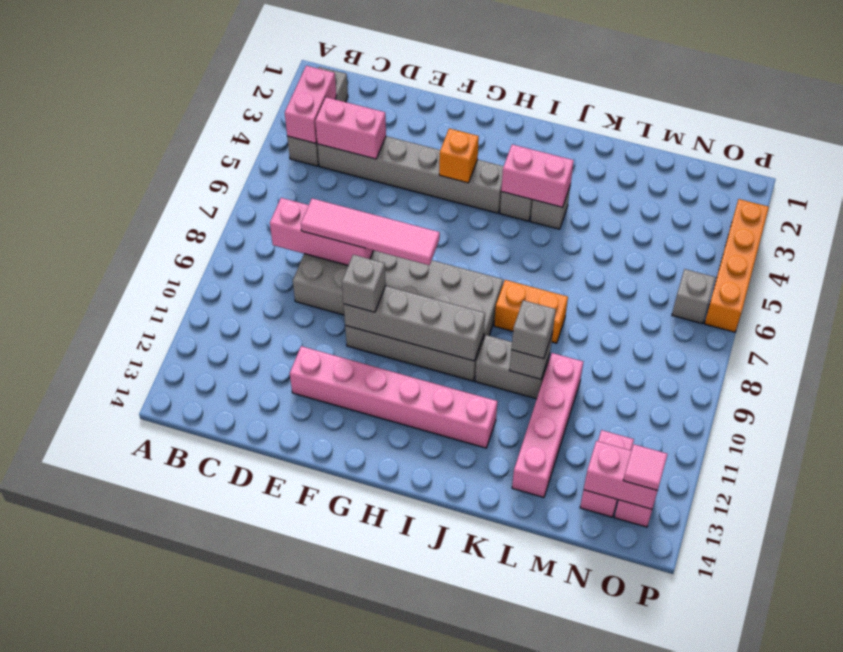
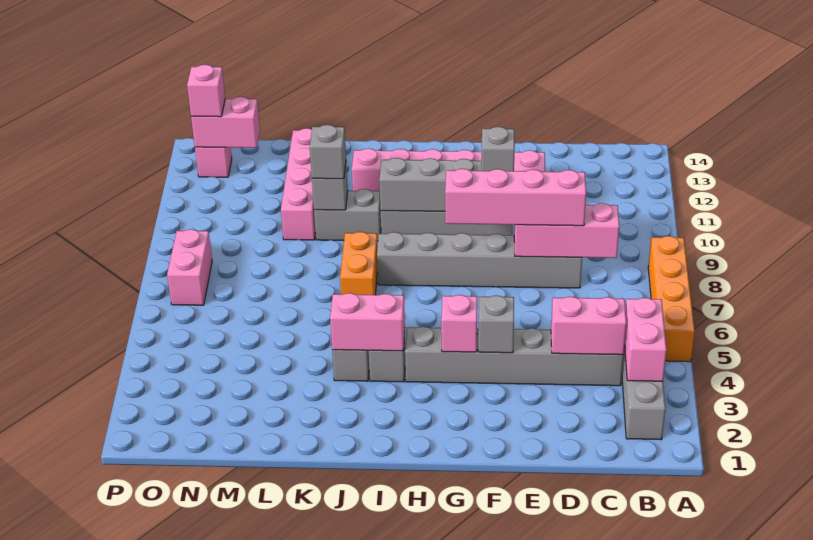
grey 2x6 brick [293,251,503,337] -> grey 1x6 brick [377,232,582,288]
pink 1x4 tile [301,198,440,265] -> pink 1x4 brick [445,169,586,226]
orange 1x1 brick [439,129,479,183] -> pink 1x1 brick [441,295,477,352]
orange 1x2 brick [494,280,568,343] -> orange 1x2 brick turned to [340,232,378,295]
pink 1x2 brick [580,430,634,517] -> pink 1x2 brick moved to [167,229,212,305]
grey 1x1 brick [672,269,715,324] -> grey 1x1 brick moved to [478,295,514,353]
pink 1x1 tile [623,444,668,490] -> pink 1x1 brick [187,65,225,117]
orange 1x4 brick [704,199,769,332] -> orange 1x4 brick moved to [648,236,695,362]

